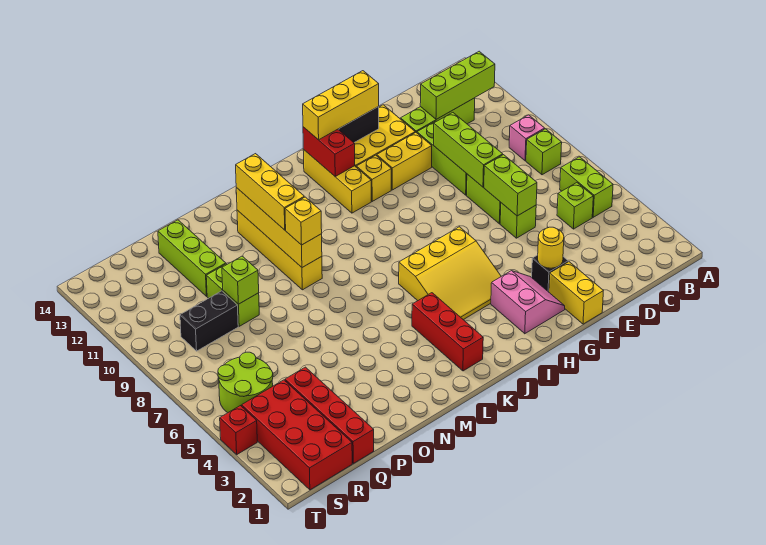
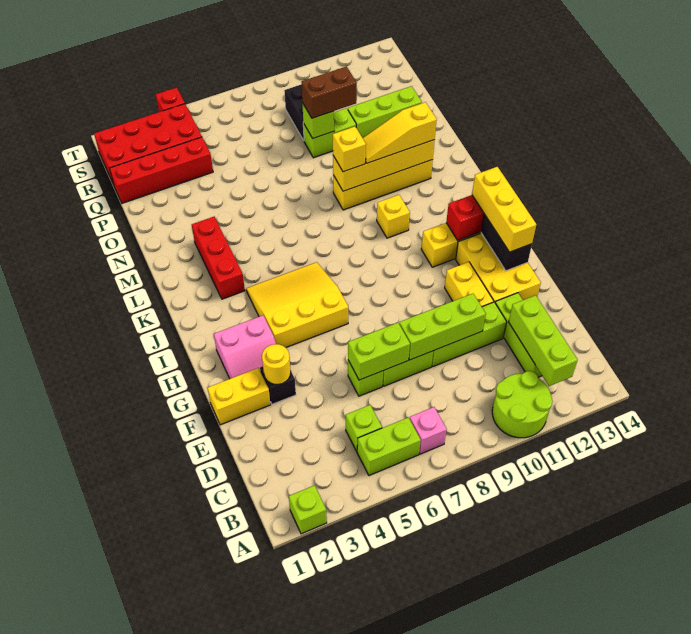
lime 1x1 brick [526,129,562,175] -> lime 1x1 brick moved to [289,485,327,534]
pink 1x1 brick [509,115,545,161] -> pink 1x1 brick moved to [410,407,447,454]
yellow 3x3 slope [399,227,501,320] -> yellow 3x3 slope turned to [246,262,348,348]
yellow 1x1 brick [356,155,391,201] -> yellow 1x1 brick moved to [377,195,410,238]
red 1x3 brick [412,293,483,371] -> red 1x3 brick turned to [192,217,245,299]
yellow 1x3 brick [236,154,304,230] -> yellow 1x3 slope [363,102,437,163]
none -> brown 1x2 brick [302,66,357,118]
lime 2x2 round brick [218,352,273,413] -> lime 2x2 round brick moved to [492,371,553,438]

